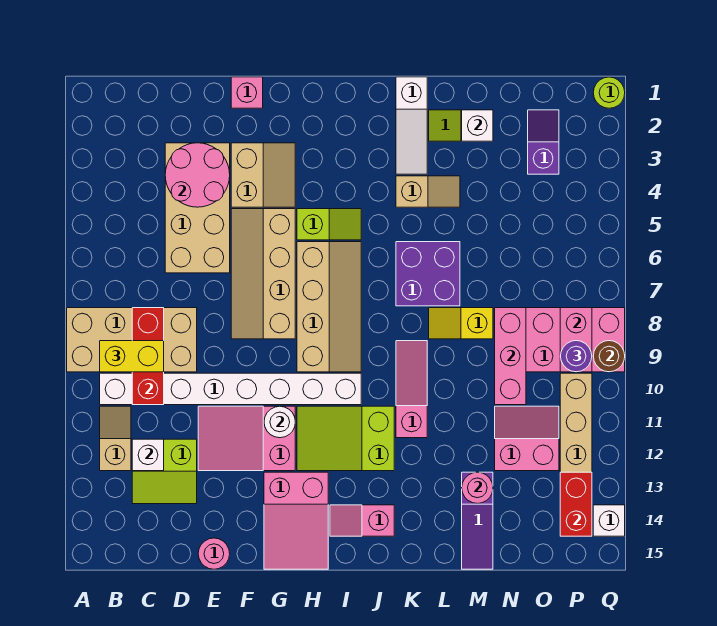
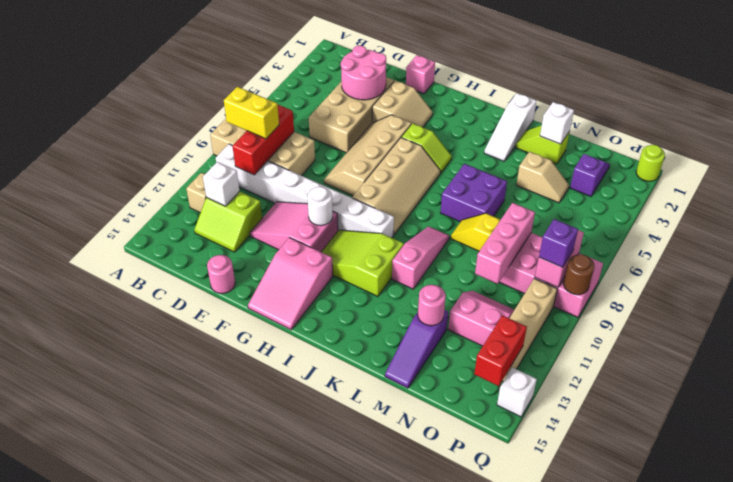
pink 1x2 slope [330,505,394,536] -> none
tan 1x2 slope [396,176,460,207] -> tan 1x2 slope moved to [516,152,569,203]
purple 1x1 round brick [560,341,592,372] -> purple 1x1 brick [539,219,578,267]

